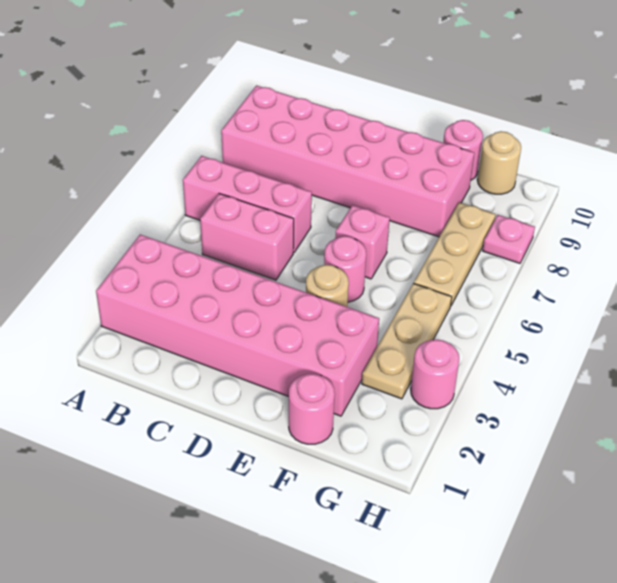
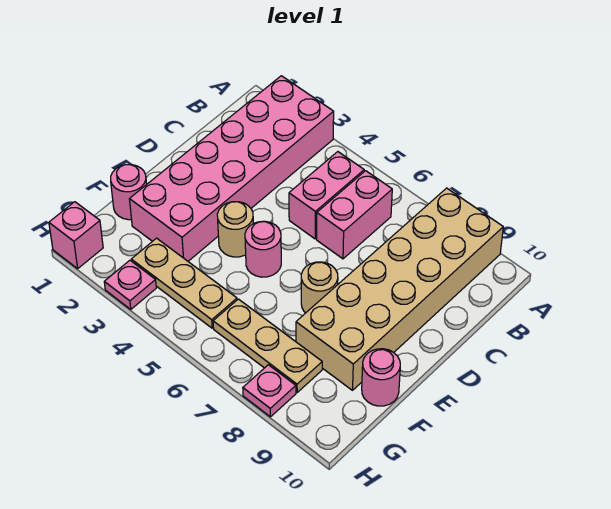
pink 1x3 brick [183,156,312,252] -> pink 1x2 brick [317,171,392,259]
pink 2x6 brick [221,86,474,237] -> tan 2x6 brick [296,188,503,390]
pink 1x1 brick [335,205,390,279] -> pink 1x1 brick moved to [49,202,103,269]
tan 1x1 round brick [477,131,521,194] -> tan 1x1 round brick moved to [301,262,338,313]
pink 1x1 round brick [411,339,459,409] -> pink 1x1 plate [104,260,156,309]

